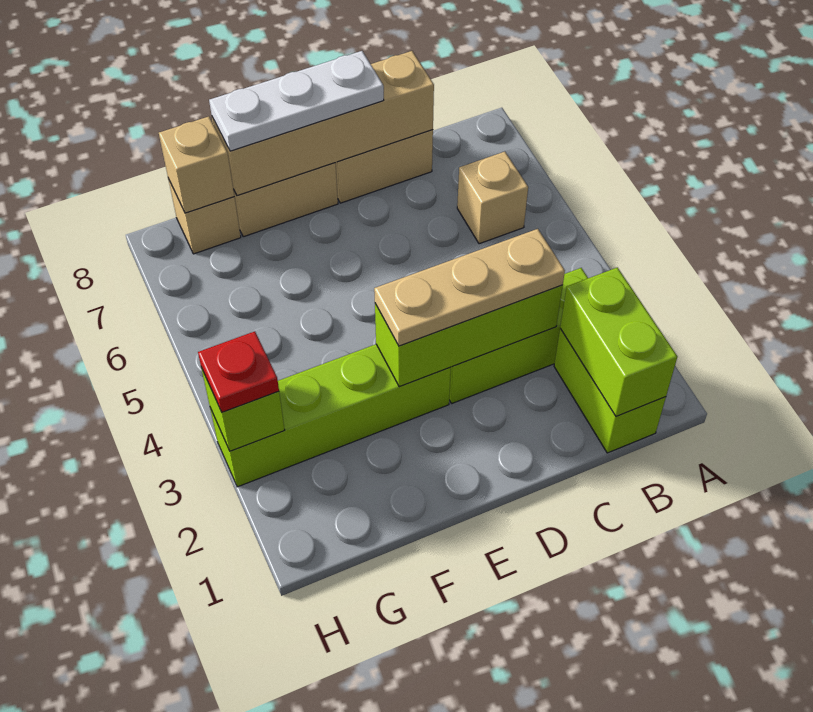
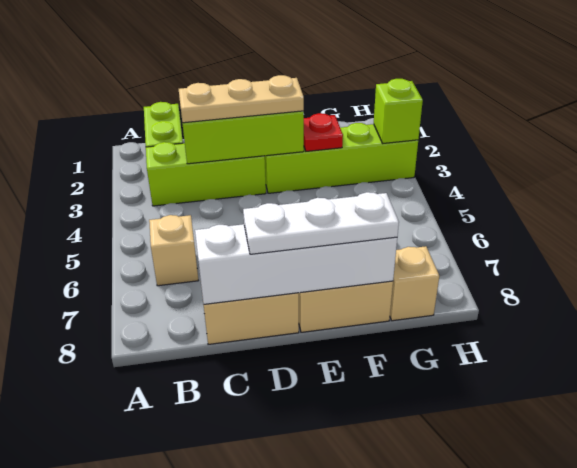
lime 1x2 brick [560,267,677,417] -> none
tan 1x4 brick [212,51,434,196] -> white 1x4 brick [195,224,397,304]
tan 1x1 brick [159,116,234,213] -> none
red 1x1 plate [198,331,279,412] -> red 1x1 plate moved to [304,113,343,151]

